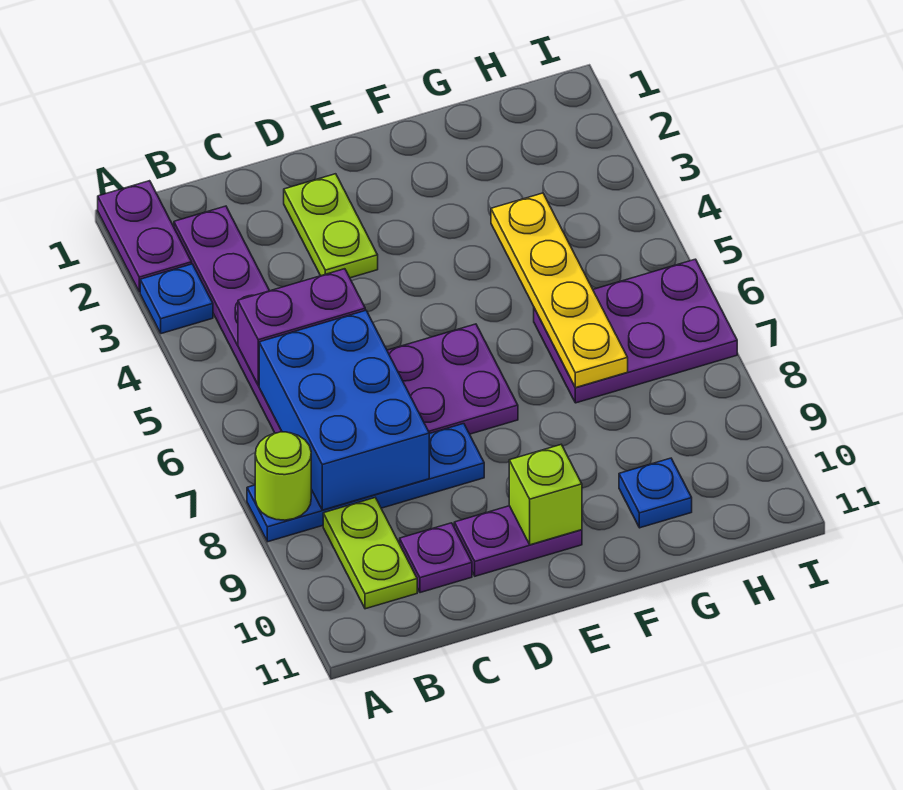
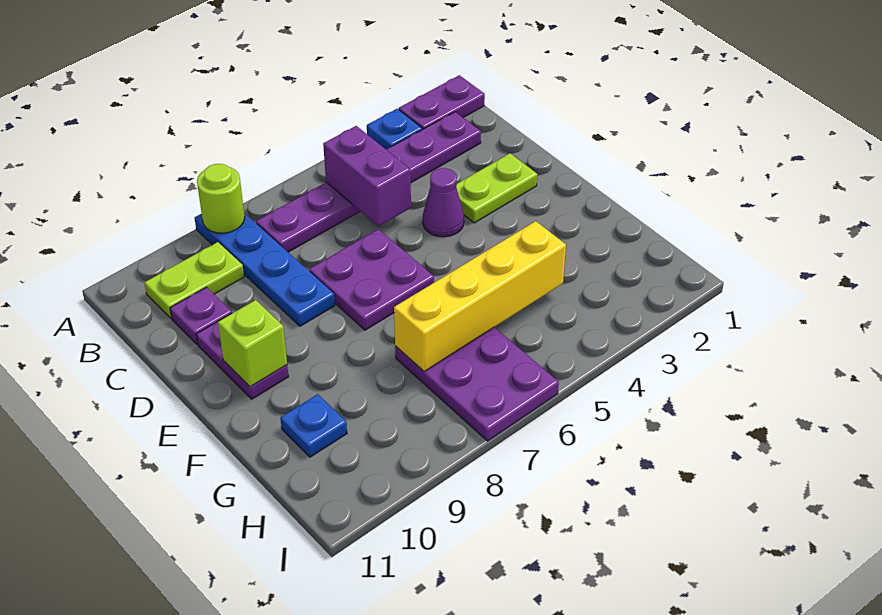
blue 2x3 brick [259,310,429,510] -> none
none -> purple 1x1 cone [423,168,464,237]
yellow 1x4 plate [491,193,628,388] -> yellow 1x4 brick [394,221,566,371]

